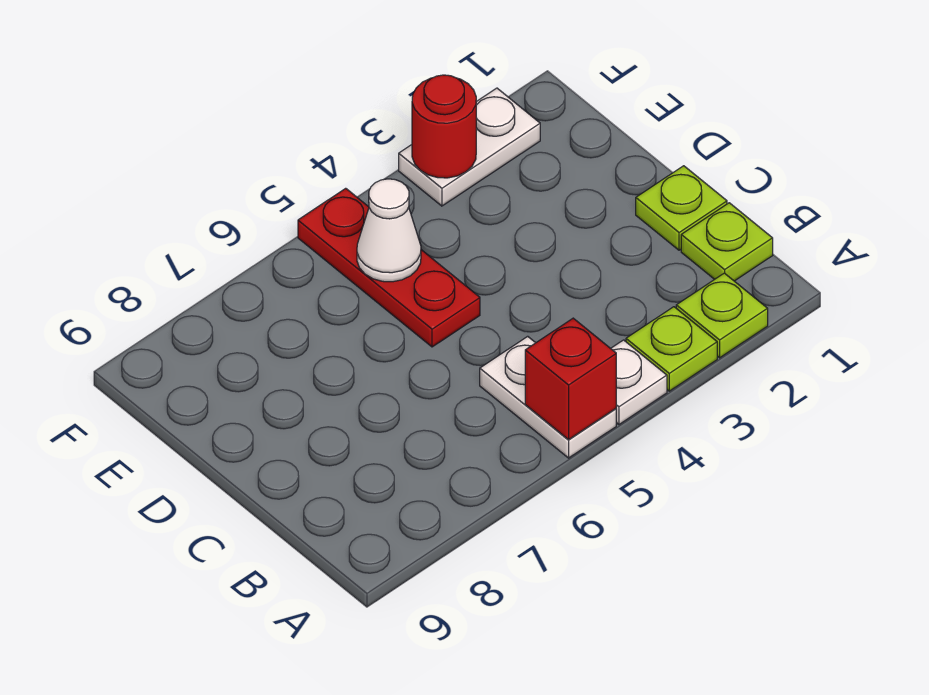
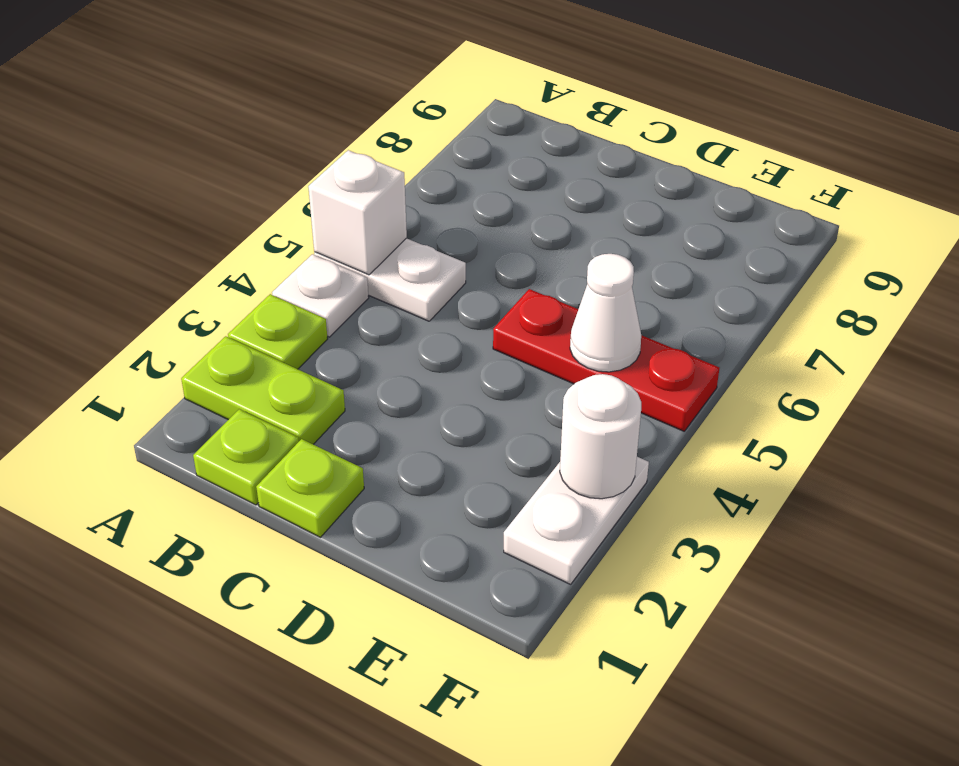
lime 1x1 plate [676,273,768,358] -> lime 1x2 plate [181,336,345,444]
red 1x1 brick [525,318,616,440] -> white 1x1 brick [308,150,407,275]
red 1x1 round brick [412,75,476,178] -> white 1x1 round brick [560,374,641,499]

